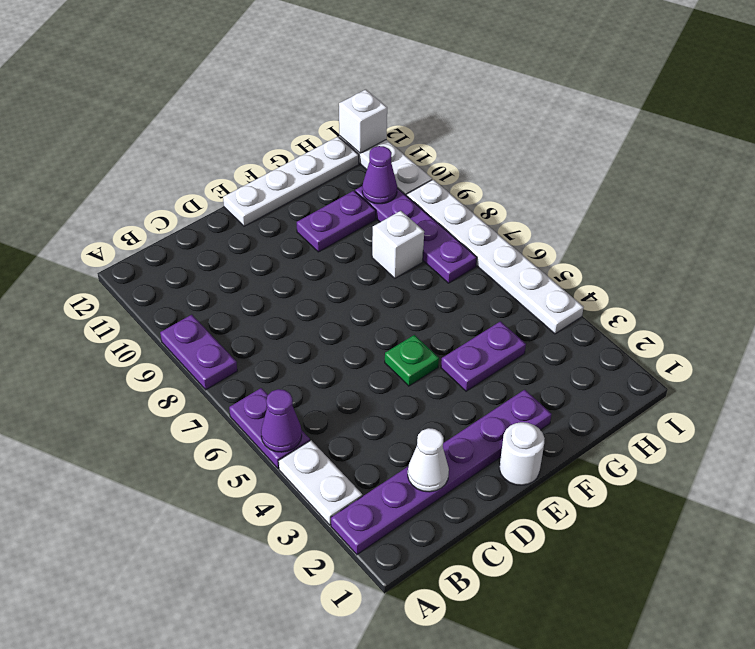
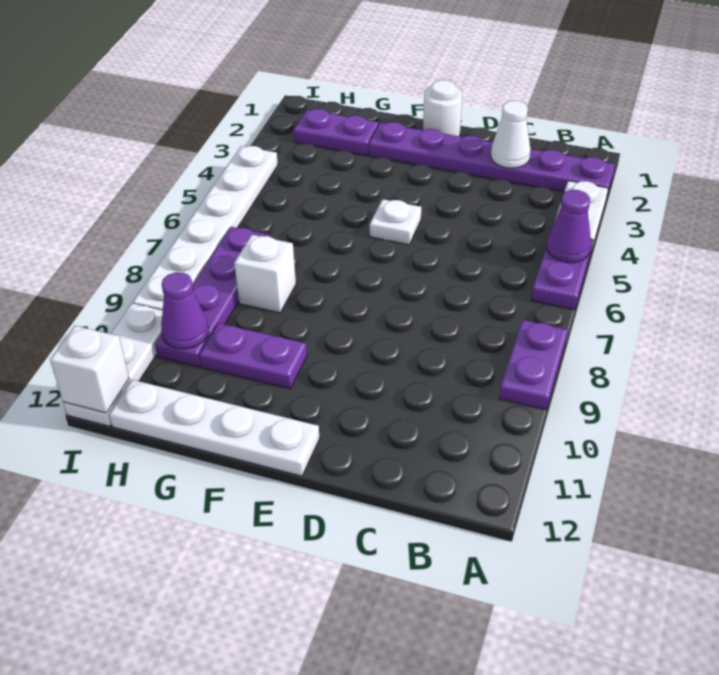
green 1x1 plate [385,335,439,386] -> white 1x1 plate [370,199,421,245]
purple 1x2 plate [441,321,526,391] -> purple 1x2 plate moved to [294,109,379,156]

